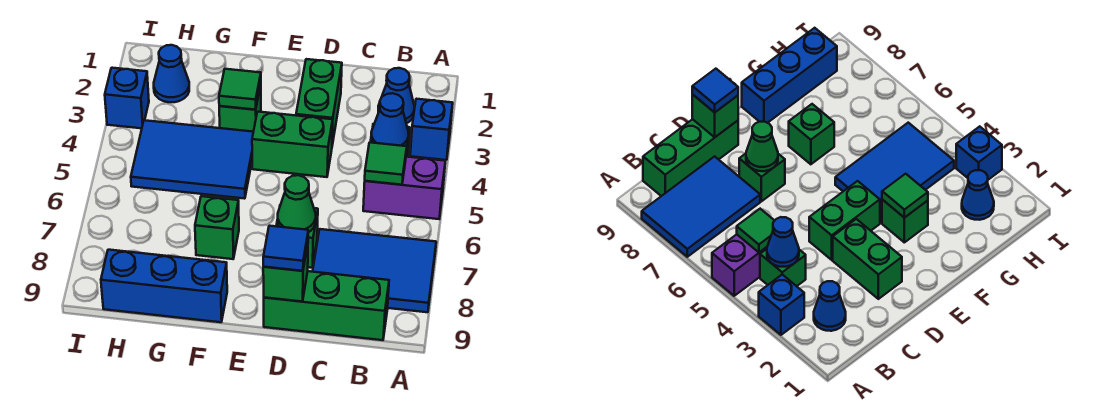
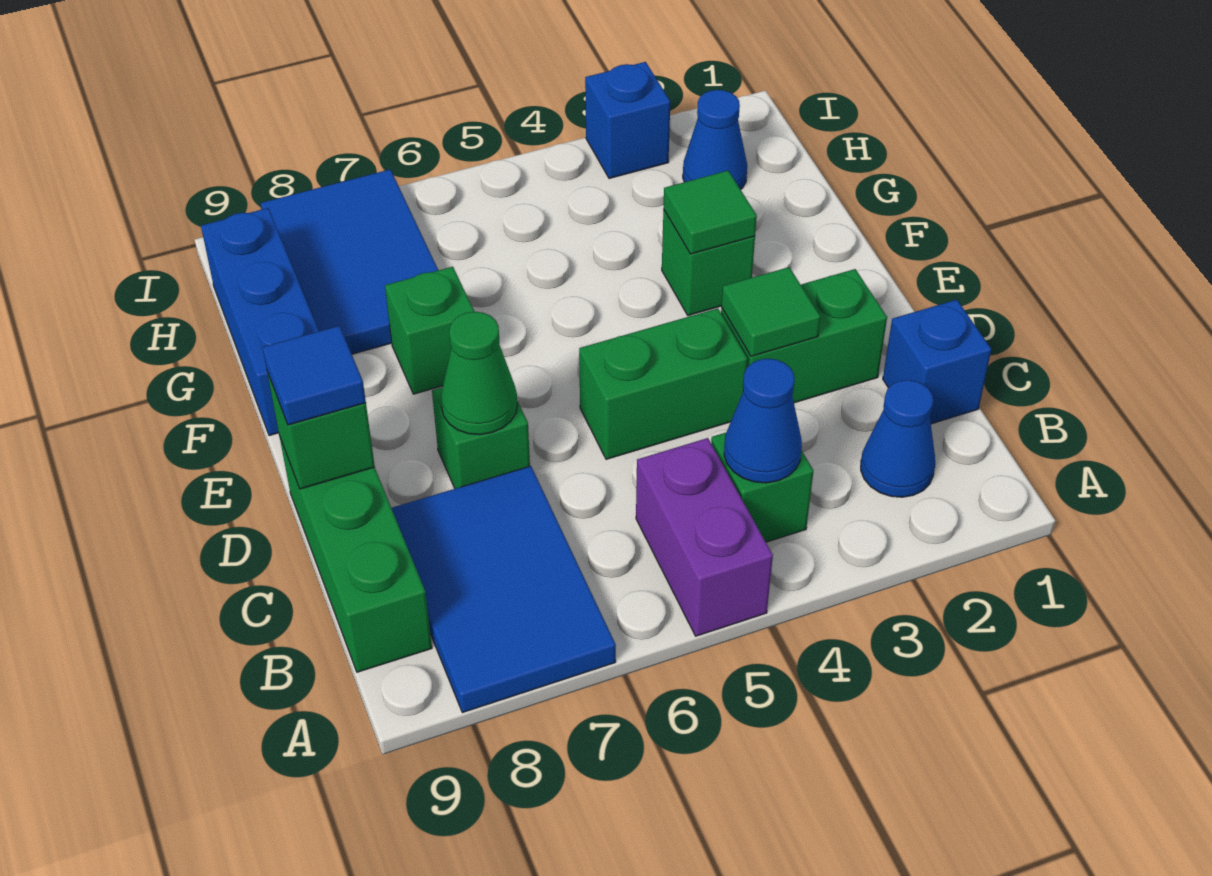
blue 1x1 brick [410,99,453,160] -> blue 1x1 brick moved to [883,300,991,424]
green 1x1 tile [365,142,407,185] -> green 1x1 tile moved to [721,267,820,356]
green 1x2 brick [252,112,333,177] -> green 1x2 brick turned to [579,308,747,459]
blue 2x3 tile [131,120,253,199] -> blue 2x3 tile moved to [261,169,438,354]

